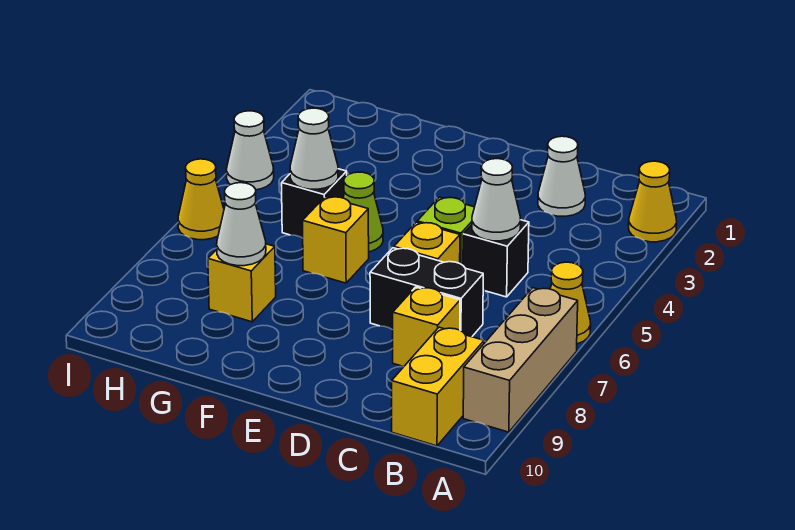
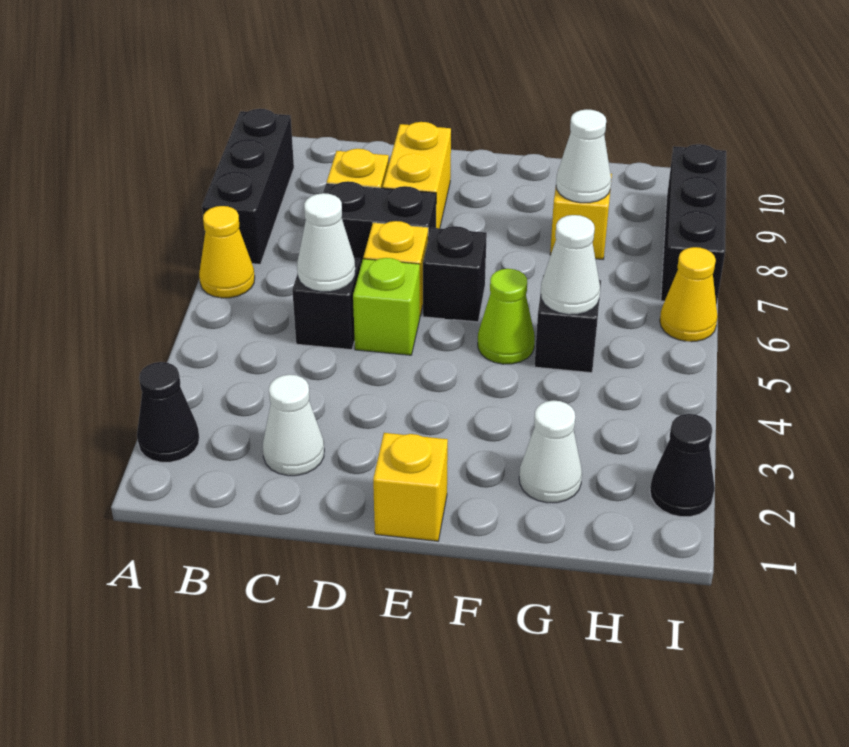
yellow 1x1 cone [629,161,677,242] -> black 1x1 cone [137,362,199,462]
tan 1x3 brick [463,288,578,432] -> black 1x3 brick [202,109,294,264]
yellow 1x2 brick [392,327,484,446] -> yellow 1x2 brick moved to [383,122,451,228]
none -> black 1x1 brick [423,226,487,322]
yellow 1x1 brick [303,197,369,283] -> yellow 1x1 brick moved to [373,433,448,541]
none -> black 1x1 cone [650,414,715,517]
white 1x1 cone [227,111,274,190] -> white 1x1 cone moved to [519,400,582,503]
none -> black 1x3 brick [661,144,726,306]

